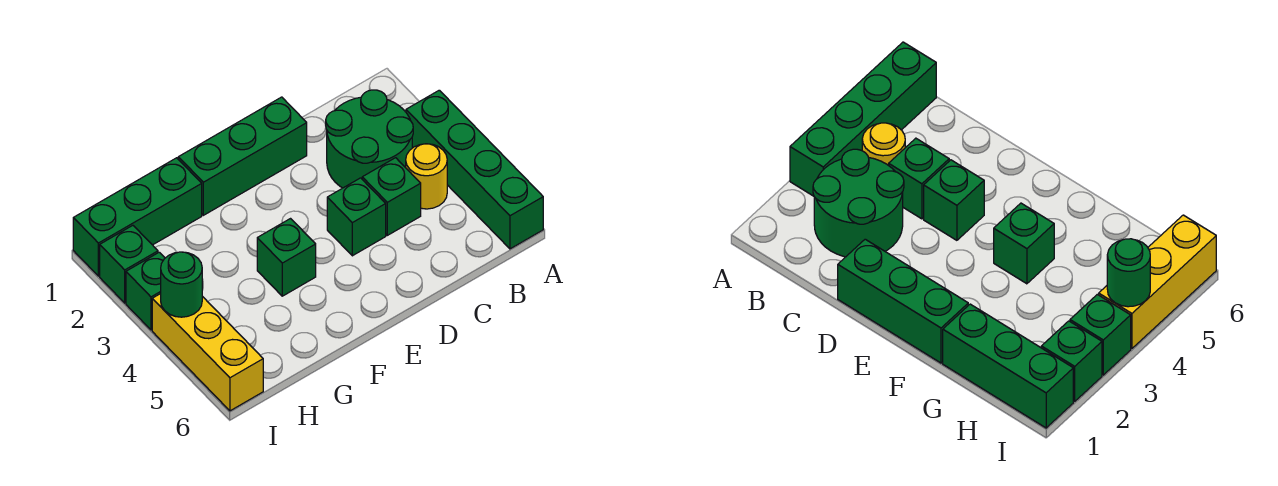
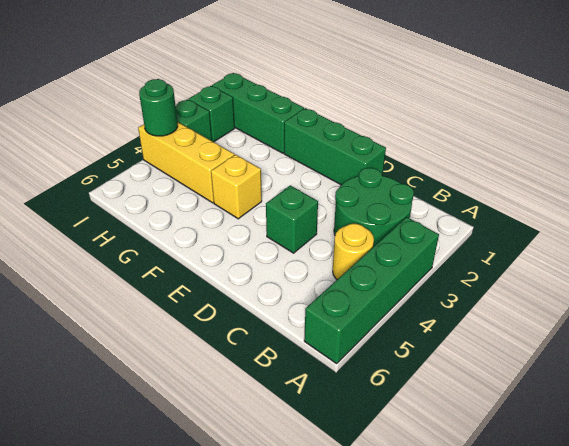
green 1x1 brick [362,158,421,235] -> none
green 1x1 brick [257,219,316,296] -> yellow 1x1 brick [211,155,262,219]
yellow 1x3 brick [152,294,263,411] -> yellow 1x3 brick turned to [138,122,234,203]

